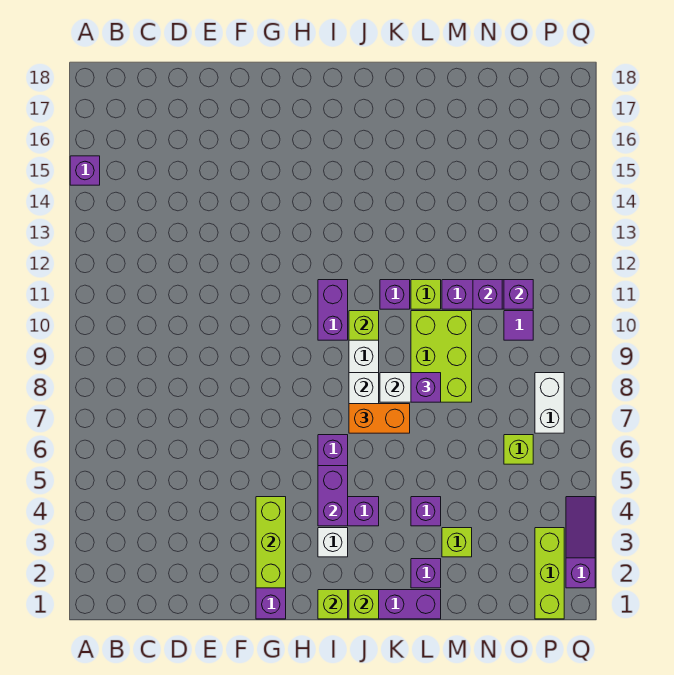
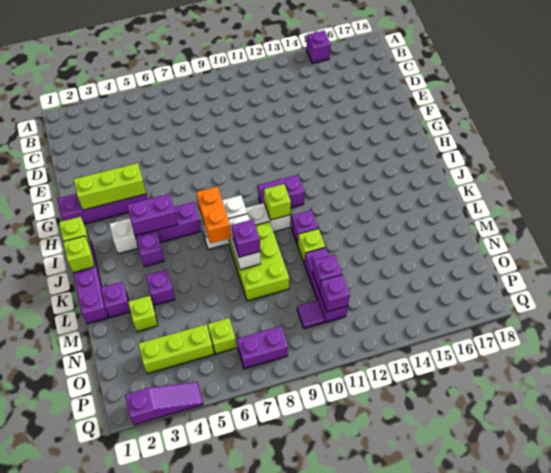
lime 2x3 brick [411,311,472,402] -> lime 2x3 brick turned to [229,222,289,301]
lime 1x3 brick [535,528,564,619] -> lime 1x3 brick moved to [138,325,214,374]
white 1x2 brick [535,373,564,433] -> purple 1x2 brick [237,326,288,369]

